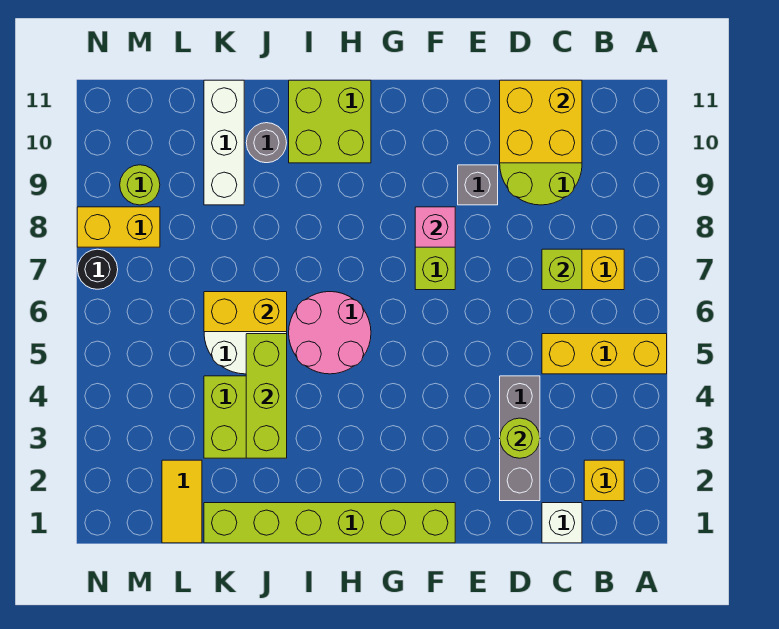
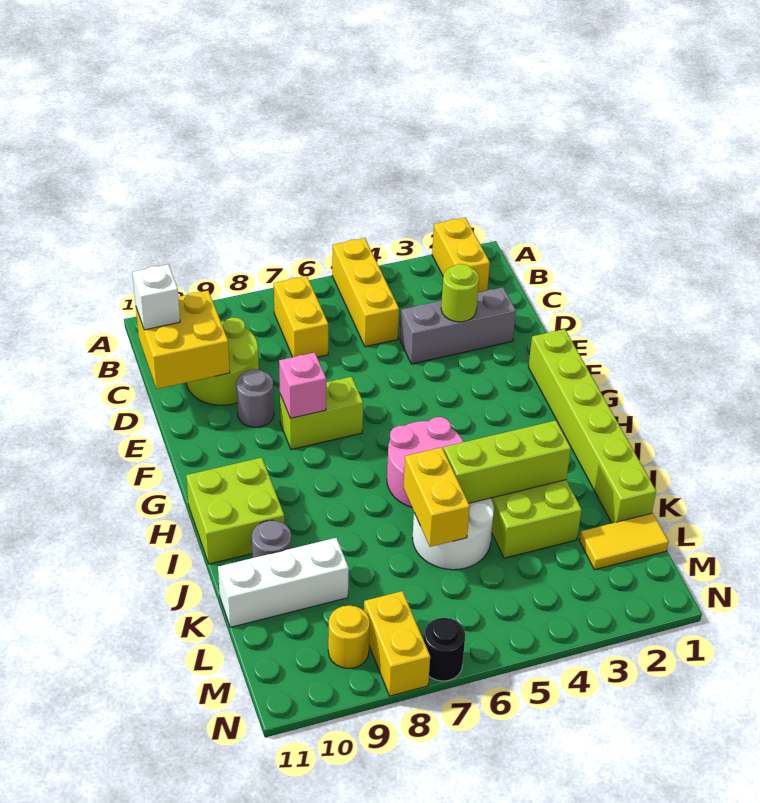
yellow 1x1 brick [584,460,624,501] -> yellow 1x2 brick [432,218,490,293]
white 1x1 brick [542,503,582,543] -> white 1x1 brick moved to [132,264,180,330]
lime 1x1 brick [542,249,582,290] -> none
grey 1x1 brick [458,165,498,205] -> grey 1x1 round brick [236,369,274,427]
lime 1x1 round brick [120,165,160,205] -> yellow 1x1 round brick [328,605,370,669]

